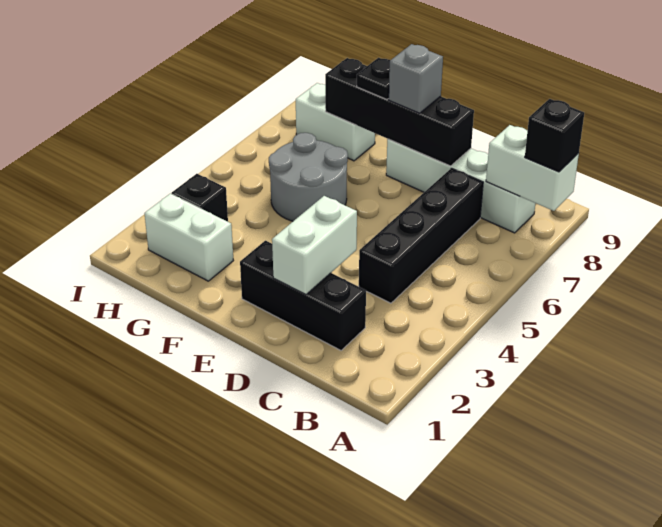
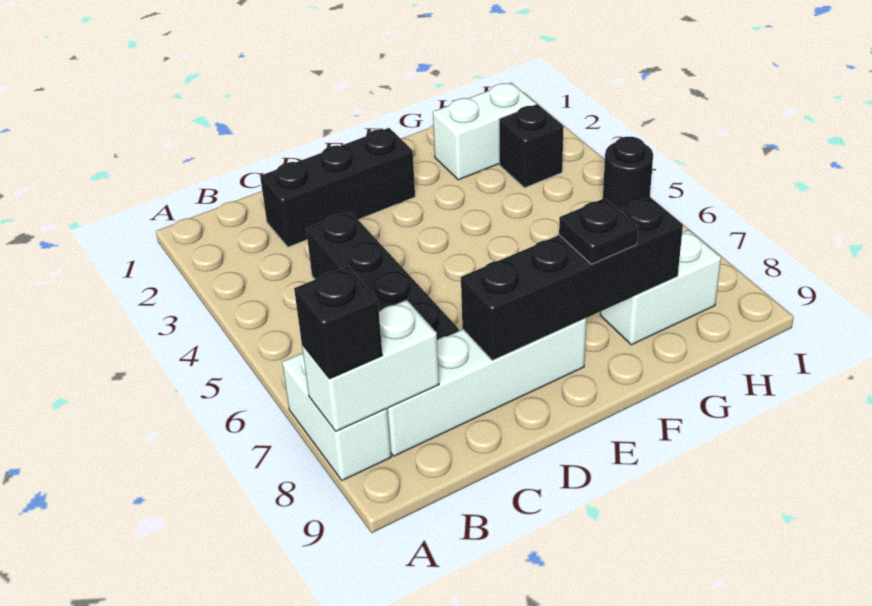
white 1x2 brick [272,196,357,295] -> white 1x2 brick moved to [282,353,391,480]
grey 1x1 brick [389,44,443,113] -> none
grey 2x2 round brick [269,133,348,221] -> none
none -> black 1x1 round brick [603,137,653,210]

